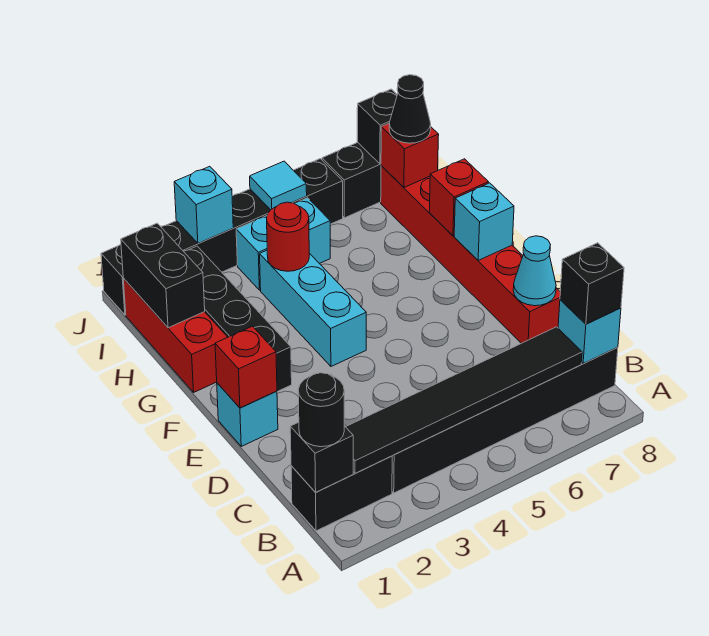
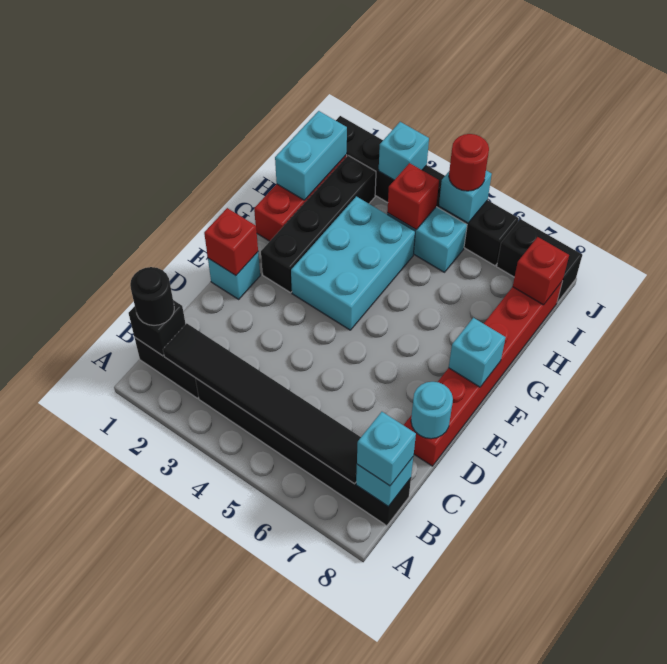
black 1x1 brick [560,243,624,324] -> cyan 1x1 brick [357,412,416,486]
cyan 1x1 cone [513,236,556,306] -> cyan 1x1 round brick [411,382,453,439]
cyan 1x3 brick [260,250,366,366] -> cyan 2x3 brick [291,196,415,330]
red 1x1 brick [429,159,488,236] -> red 1x1 brick moved to [387,163,439,229]
black 1x2 brick [121,223,205,328] -> cyan 1x2 brick [275,111,347,200]
red 1x1 round brick [267,202,309,271] -> red 1x1 round brick moved to [449,134,489,191]
black 1x1 cone [389,75,431,143] -> none
cyan 1x1 tile [250,161,307,210] -> cyan 1x1 brick [439,170,492,223]
black 1x1 brick [357,89,397,164] -> none

